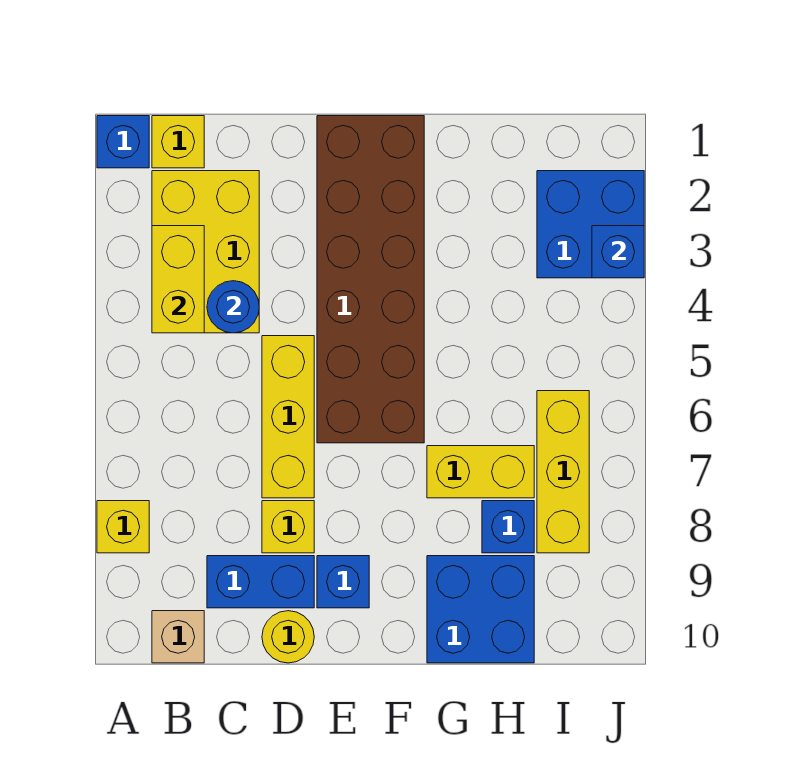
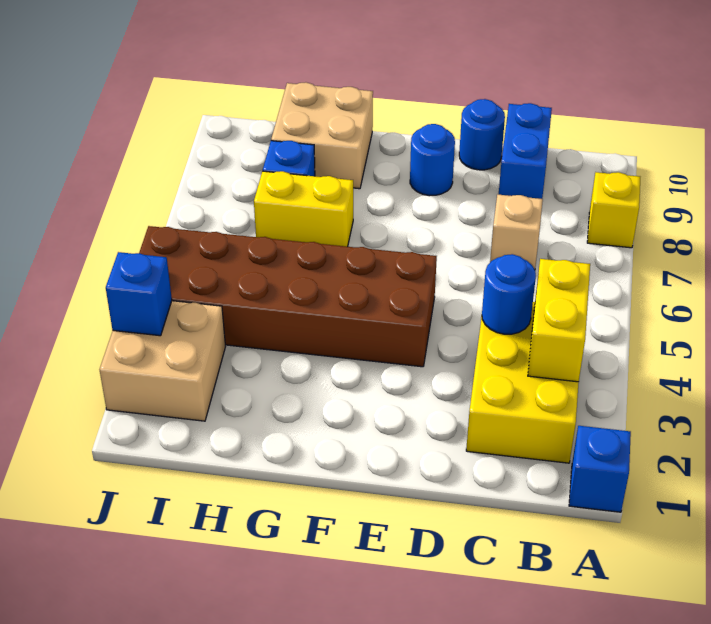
yellow 1x1 brick [152,116,204,168] -> none
tan 1x1 brick [152,611,204,663] -> tan 1x1 brick moved to [490,195,543,269]
blue 1x2 brick [207,556,314,608] -> blue 1x2 brick turned to [499,103,552,199]
yellow 1x3 brick [262,336,314,498] -> none
yellow 1x1 brick [262,501,314,553] -> none
yellow 1x1 round brick [262,611,314,663] -> blue 1x1 round brick [459,99,505,170]
brown 2x6 brick [317,116,424,443] -> brown 2x6 brick turned to [139,226,437,367]
blue 1x1 brick [317,556,369,608] -> blue 1x1 round brick [410,124,455,196]
blue 2x2 brick [427,556,534,663] -> tan 2x2 brick [271,82,373,189]
blue 2x2 brick [537,171,644,278] -> tan 2x2 brick [100,301,225,421]
yellow 1x3 brick [537,391,589,553] -> none

